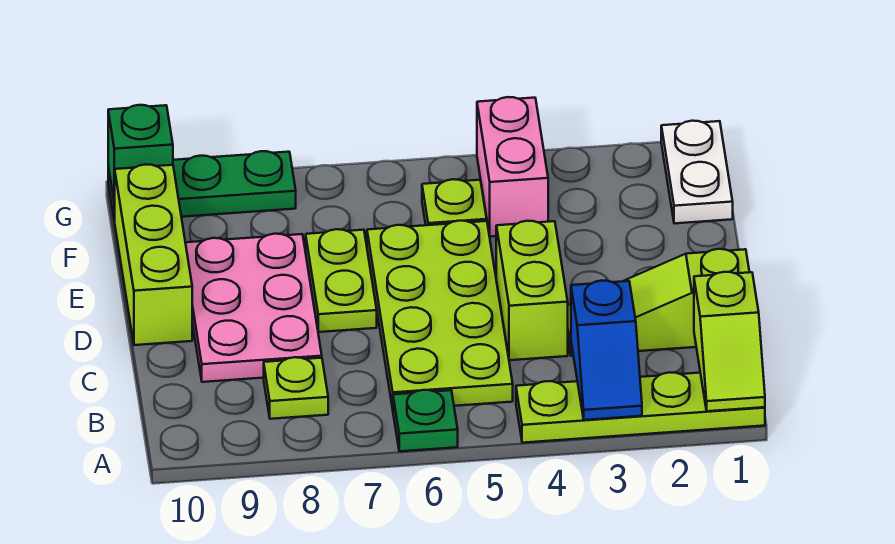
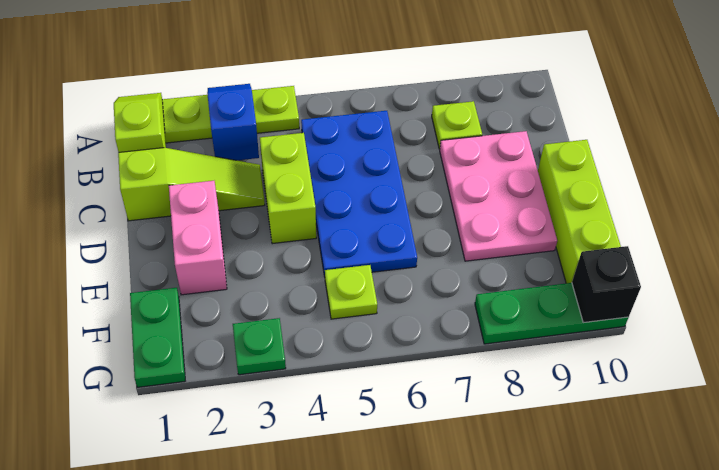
green 1x1 plate [393,390,458,451] -> green 1x1 plate moved to [233,318,286,375]
lime 2x4 plate [367,221,513,409] -> blue 2x4 plate [301,111,417,277]
lime 1x2 plate [306,229,377,332] -> none
white 1x2 plate [661,121,733,224] -> green 1x2 plate [130,288,185,387]
pink 1x2 brick [477,97,548,237] -> pink 1x2 brick moved to [169,181,227,295]
green 1x1 brick [108,105,173,203] -> black 1x1 brick [572,246,641,323]

